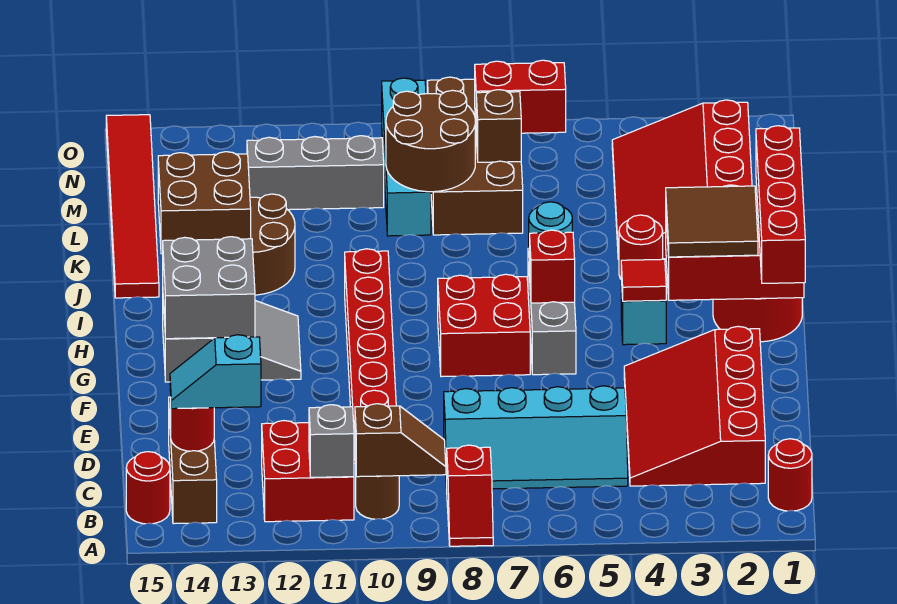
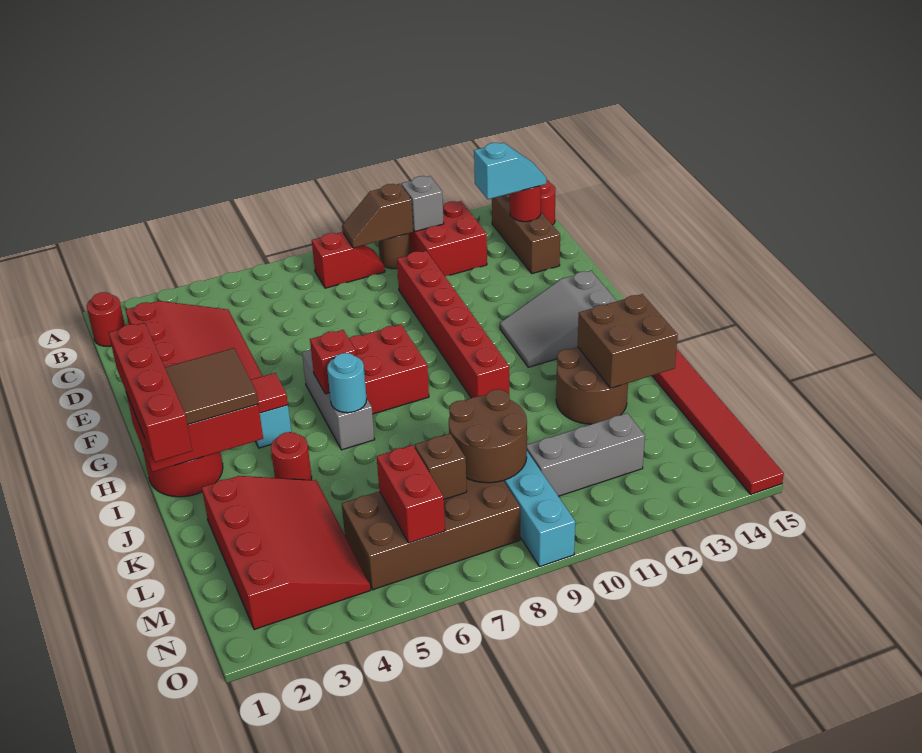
red 1x2 slope [447,445,493,546] -> red 1x2 slope turned to [312,232,385,288]
cyan 2x4 slope [444,386,628,489] -> none
grey 2x2 brick [163,237,255,339] -> none
brown 2x4 brick [427,77,523,235] -> brown 2x4 brick turned to [342,478,520,590]
red 1x2 brick [475,60,566,133] -> red 1x2 brick turned to [377,445,445,543]

